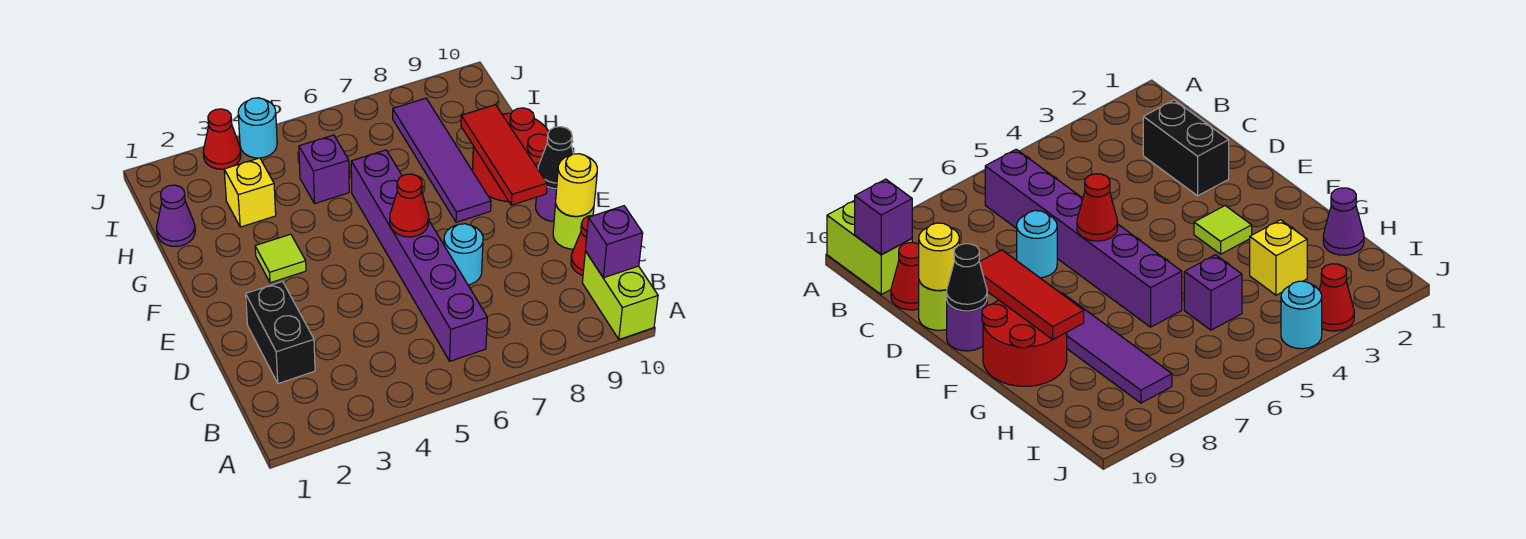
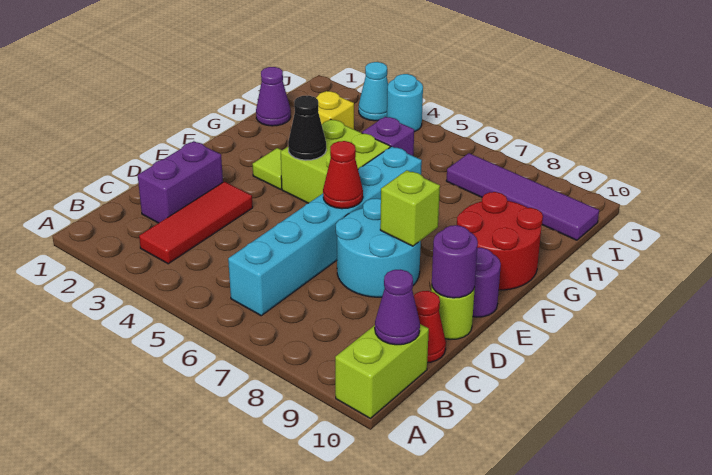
purple 1x6 brick [351,150,487,361] -> cyan 1x6 brick [228,146,422,316]
purple 1x1 brick [585,206,643,278] -> purple 1x1 cone [375,269,420,345]
black 1x2 brick [246,281,315,384] -> purple 1x2 brick [138,141,223,223]
cyan 1x1 round brick [444,224,483,285] -> cyan 2x2 round brick [336,198,421,297]
yellow 1x1 round brick [556,154,597,216] -> purple 1x1 round brick [432,225,478,298]
none -> lime 1x1 brick [380,170,440,246]
red 1x3 tile [461,105,547,205] -> red 1x3 tile moved to [139,182,253,264]
black 1x1 cone [538,127,573,189] -> black 1x1 cone moved to [288,96,326,160]
none -> lime 2x2 brick [281,119,390,203]
purple 1x4 tile [393,98,491,222] -> purple 1x4 tile turned to [446,153,599,240]
red 1x1 cone [203,109,241,169] -> cyan 1x1 cone [359,62,388,121]

